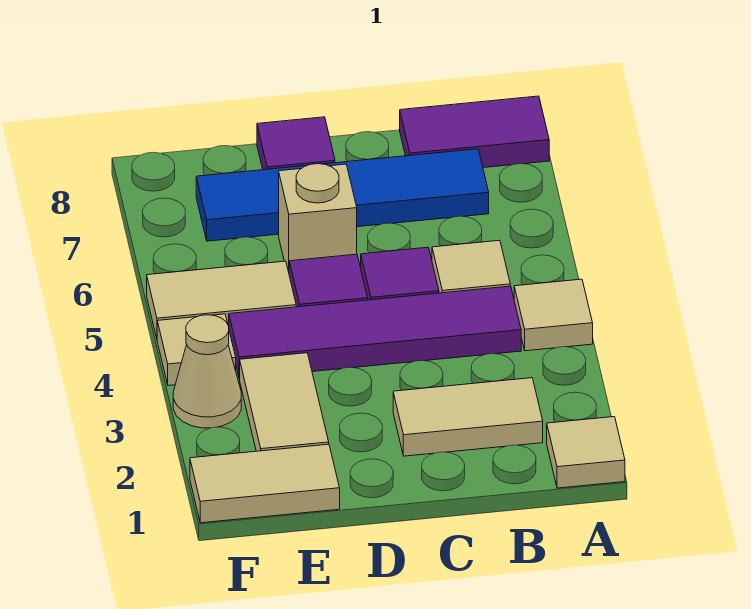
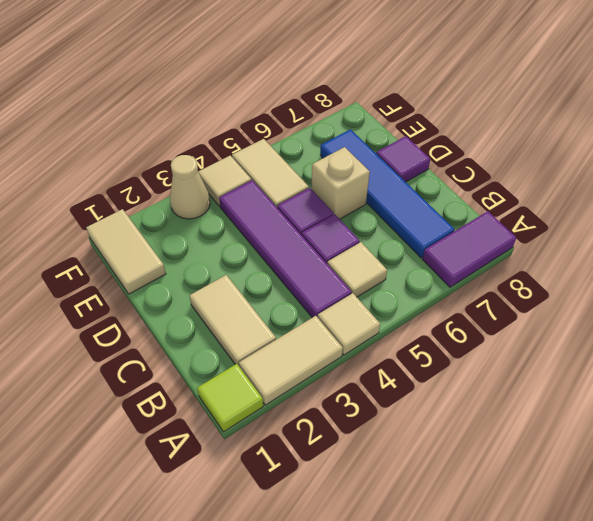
tan 1x1 tile [547,417,625,488] -> lime 1x1 tile [197,364,263,432]
purple 1x2 tile [400,96,549,168] -> purple 1x2 tile turned to [422,211,516,287]
tan 1x2 tile [240,353,329,451] -> tan 1x2 tile moved to [239,316,343,405]

